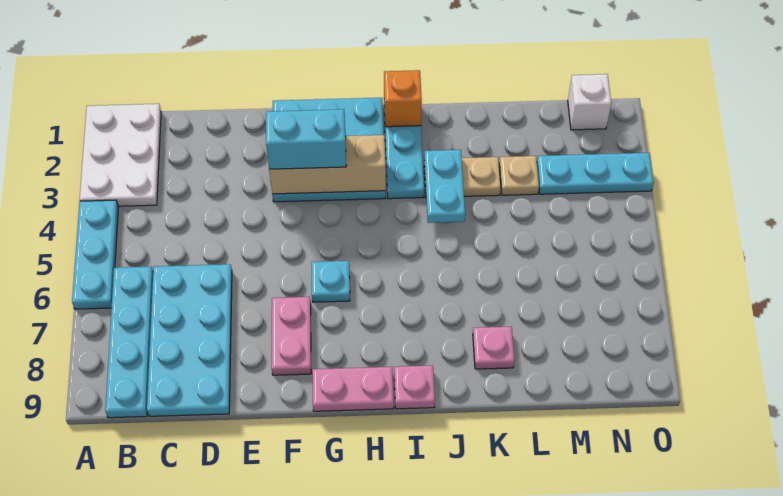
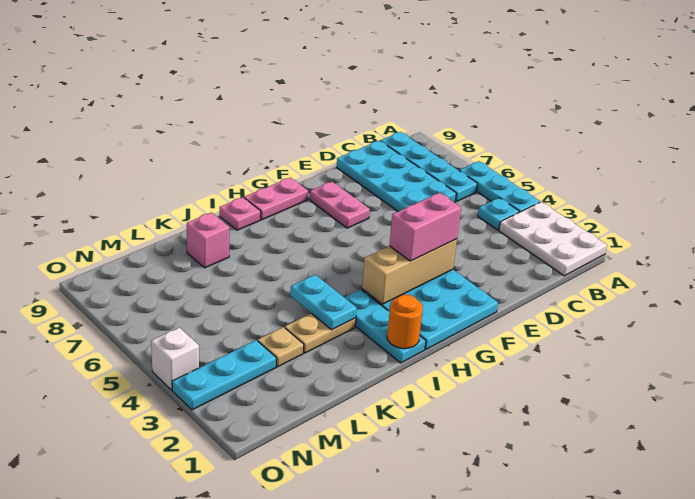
cyan 1x2 brick [266,109,346,169] -> pink 1x2 brick [389,193,461,261]
cyan 1x1 plate [311,261,350,302] -> cyan 1x1 plate moved to [478,198,519,230]
orange 1x1 brick [384,70,422,127] -> orange 1x1 round brick [387,295,423,349]
pink 1x1 plate [473,327,514,369] -> pink 1x1 brick [187,213,229,268]
white 1x1 brick [568,74,611,130] -> white 1x1 brick moved to [151,327,199,390]

